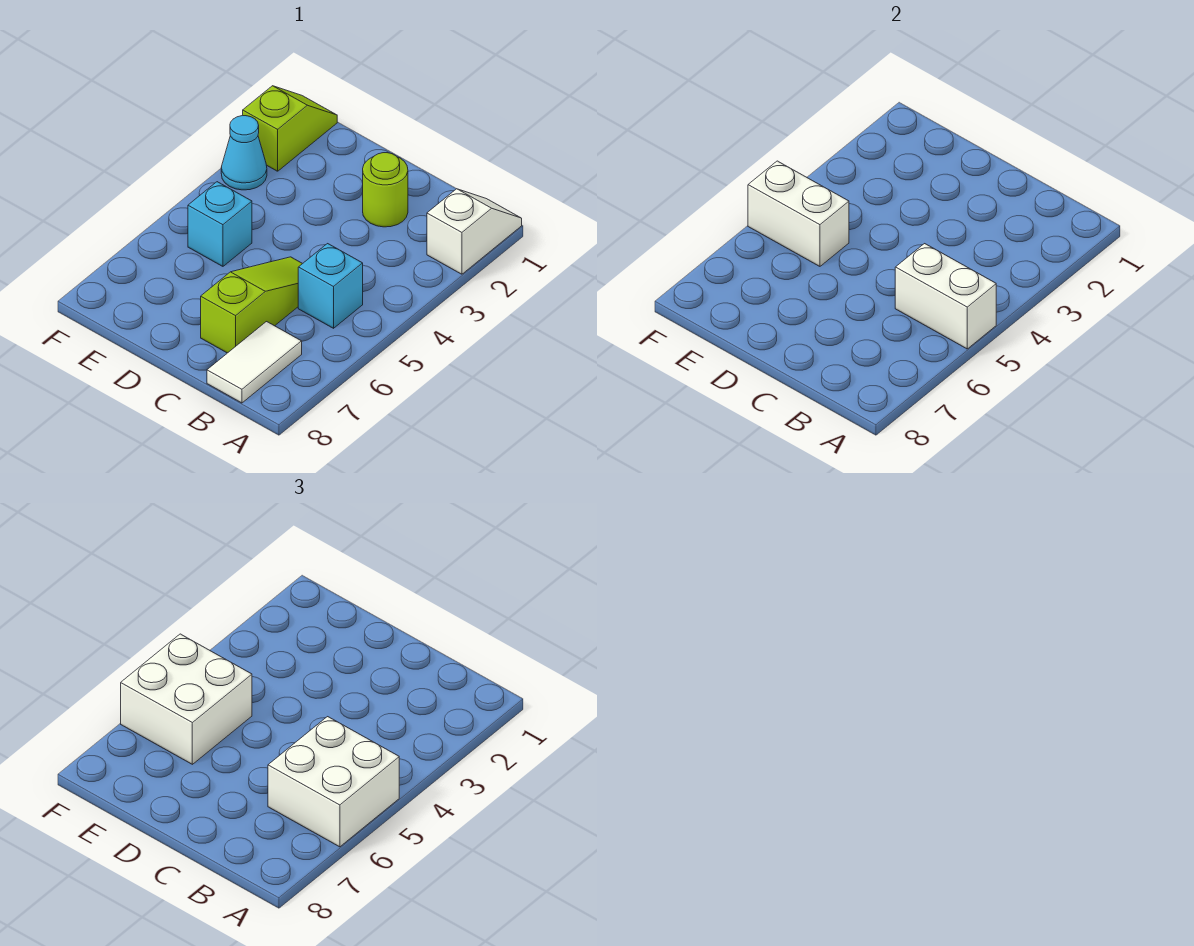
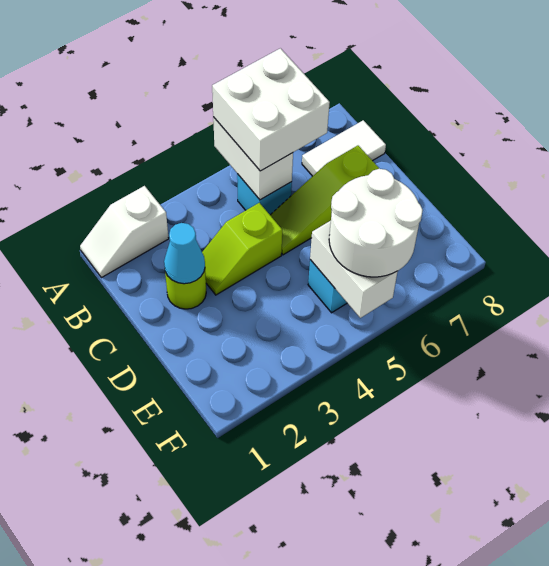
white 2x2 brick [121,634,252,764] -> white 2x2 round brick [329,169,423,277]
lime 1x2 slope [243,86,337,171] -> lime 1x2 slope moved to [202,203,282,295]
cyan 1x1 cone [221,116,267,190] -> cyan 1x1 cone moved to [164,223,205,284]

